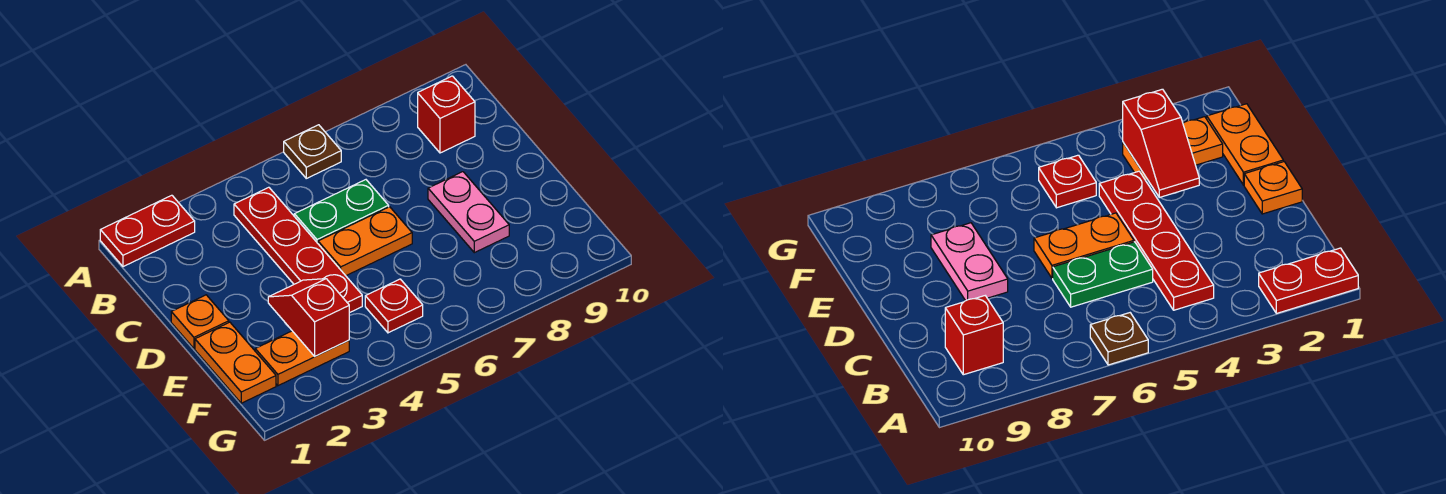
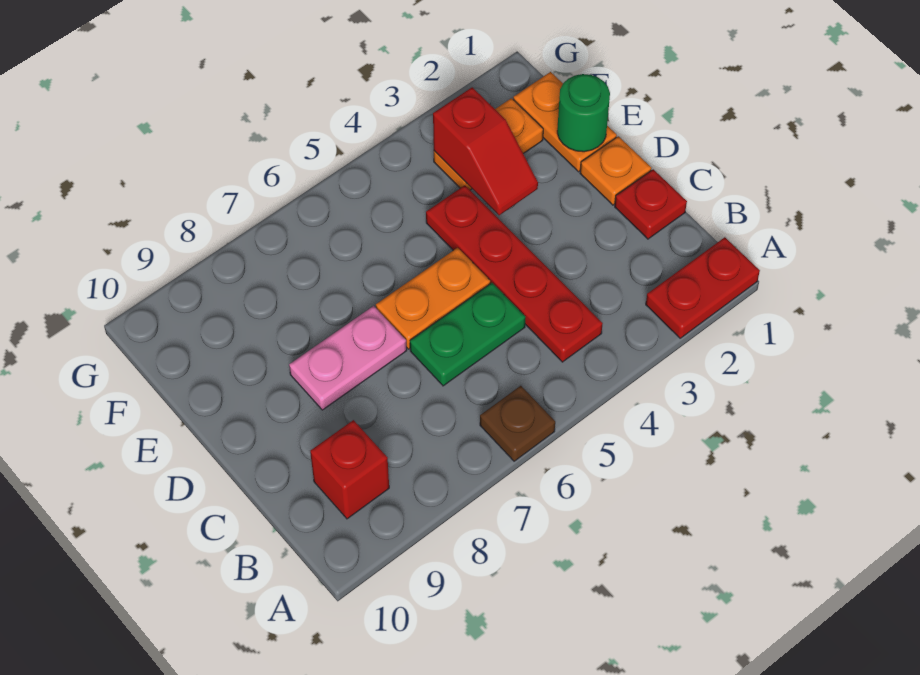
pink 1x2 plate [428,172,509,253] -> pink 1x2 plate turned to [289,306,407,410]
none -> green 1x1 round brick [557,74,610,152]
red 1x1 plate [365,279,423,333] -> red 1x1 plate moved to [615,169,687,239]

